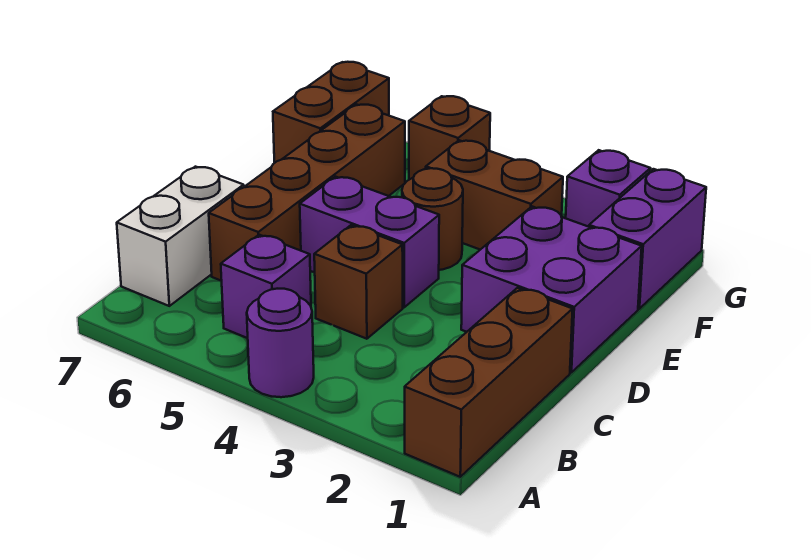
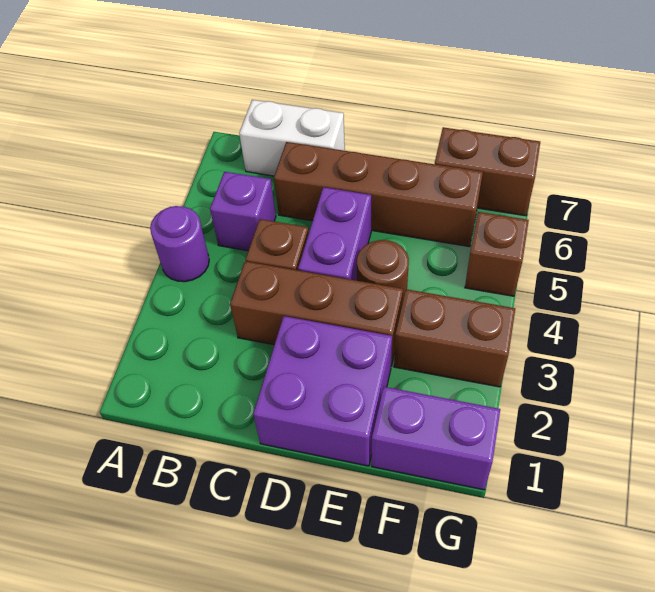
brown 1x3 brick [405,288,573,477] -> brown 1x3 brick moved to [230,261,403,366]
brown 1x2 brick [426,140,563,250] -> brown 1x2 brick turned to [394,289,515,387]
purple 1x1 brick [566,150,651,227] -> none

